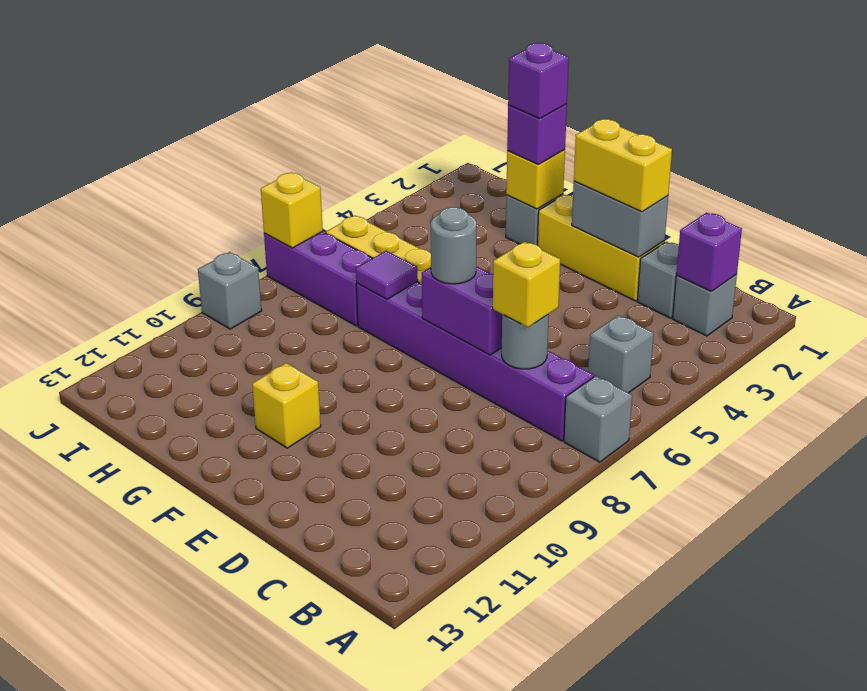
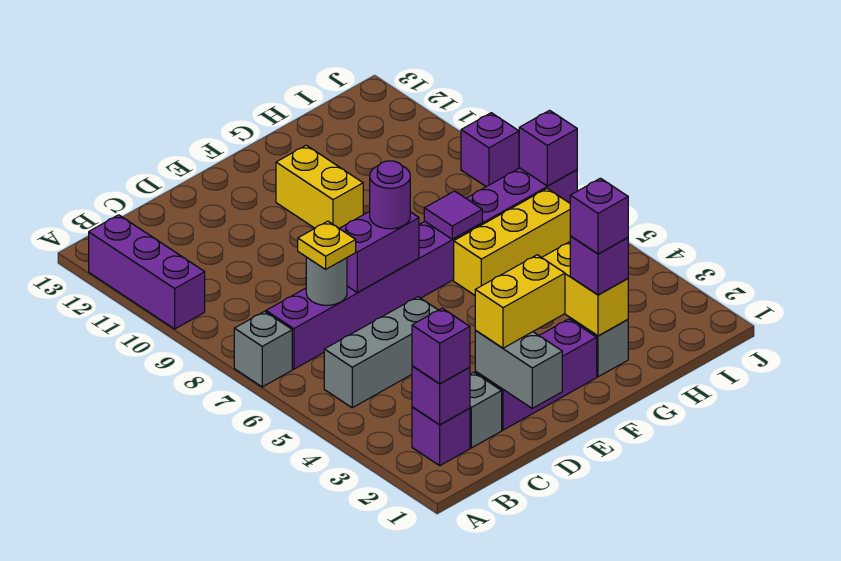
none -> purple 1x3 brick [89,215,205,329]
grey 1x1 brick [673,274,737,336] -> purple 1x1 brick [412,407,470,465]
none -> purple 1x1 brick [412,308,470,384]
grey 1x1 brick [588,315,654,393] -> grey 1x3 brick [324,297,438,408]
yellow 1x1 brick [493,242,560,327] -> yellow 1x1 plate [298,221,356,269]
yellow 1x3 brick [538,195,665,301] -> purple 1x3 brick [475,319,597,430]
grey 1x2 brick [572,181,668,257] -> grey 1x2 brick turned to [475,331,562,408]
grey 1x1 round brick [431,207,476,284] -> purple 1x1 round brick [370,161,410,229]
yellow 1x1 brick [252,363,321,448] -> yellow 1x2 brick [276,145,363,228]
yellow 1x1 brick [506,150,565,209] -> yellow 1x2 brick [542,242,628,336]
yellow 1x1 brick [261,172,323,248] -> purple 1x1 brick [519,110,577,186]
grey 1x1 brick [198,252,261,329] -> purple 1x1 brick [461,113,519,187]

